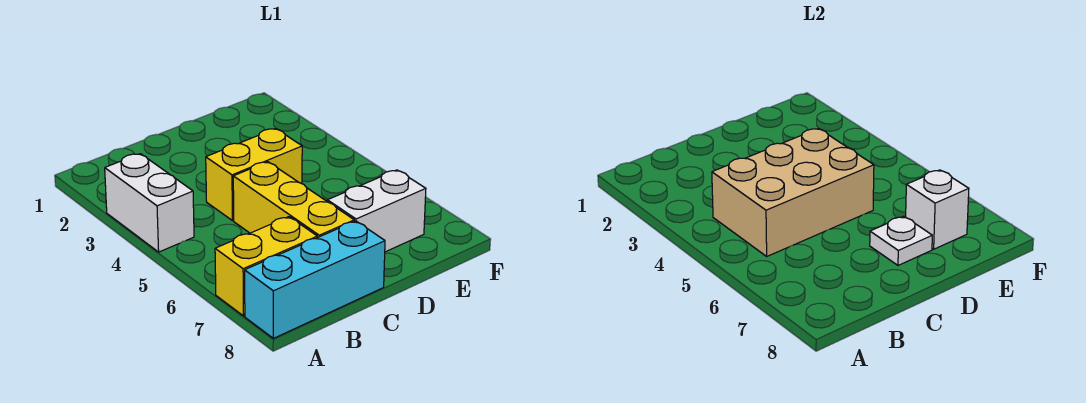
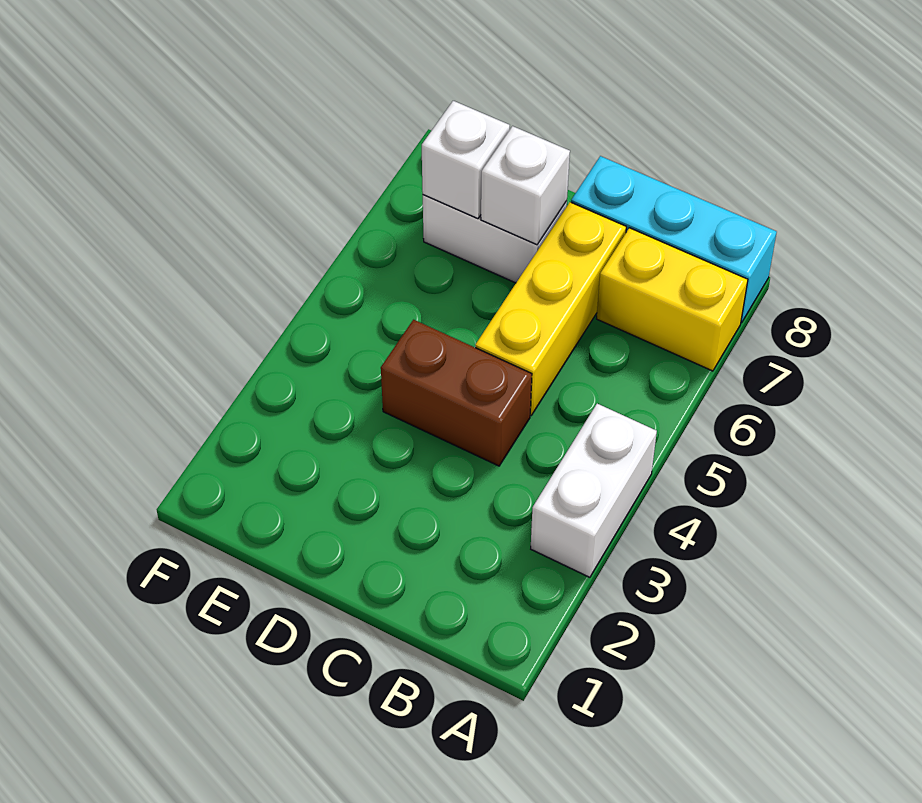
tan 2x3 brick [712,129,874,256] -> none
yellow 1x2 brick [206,129,302,221] -> brown 1x2 brick [381,320,532,466]
white 1x1 plate [870,216,932,265] -> white 1x1 brick [481,126,570,245]

